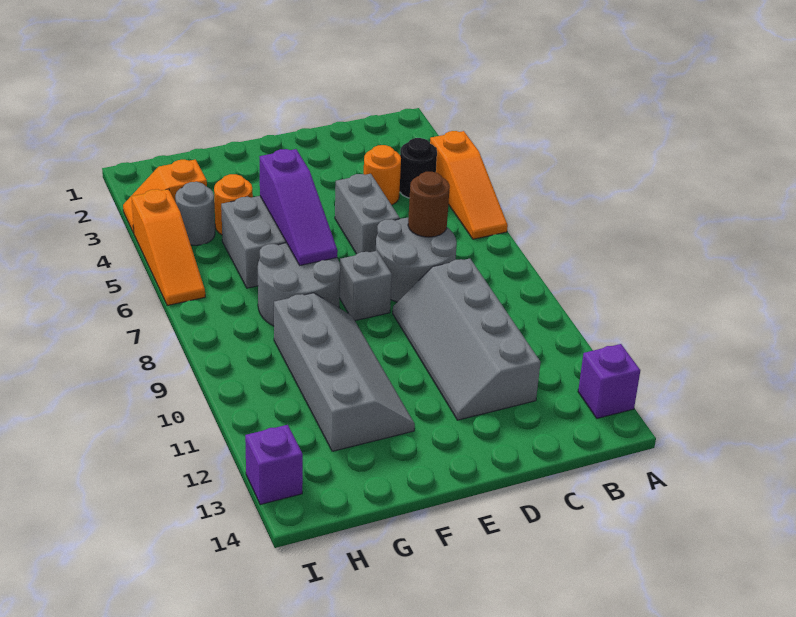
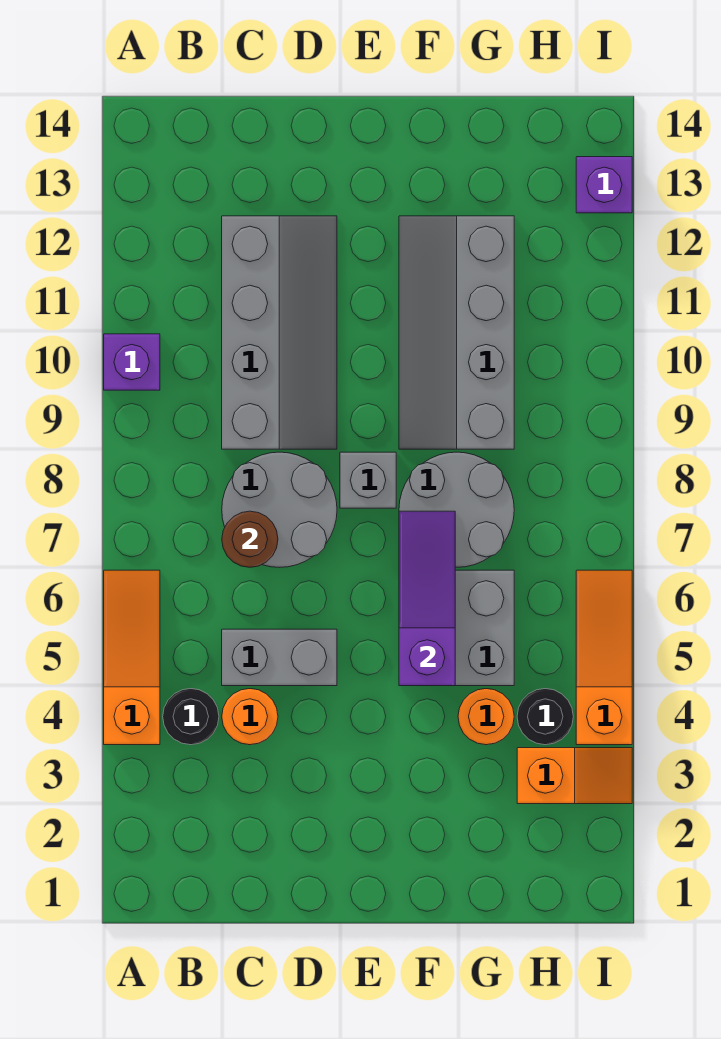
purple 1x1 brick [578,344,640,418] -> purple 1x1 brick moved to [104,334,160,390]
grey 1x2 brick [335,174,400,254] -> grey 1x2 brick turned to [222,629,337,686]
grey 1x1 round brick [175,182,215,245] -> black 1x1 round brick [517,689,573,745]

